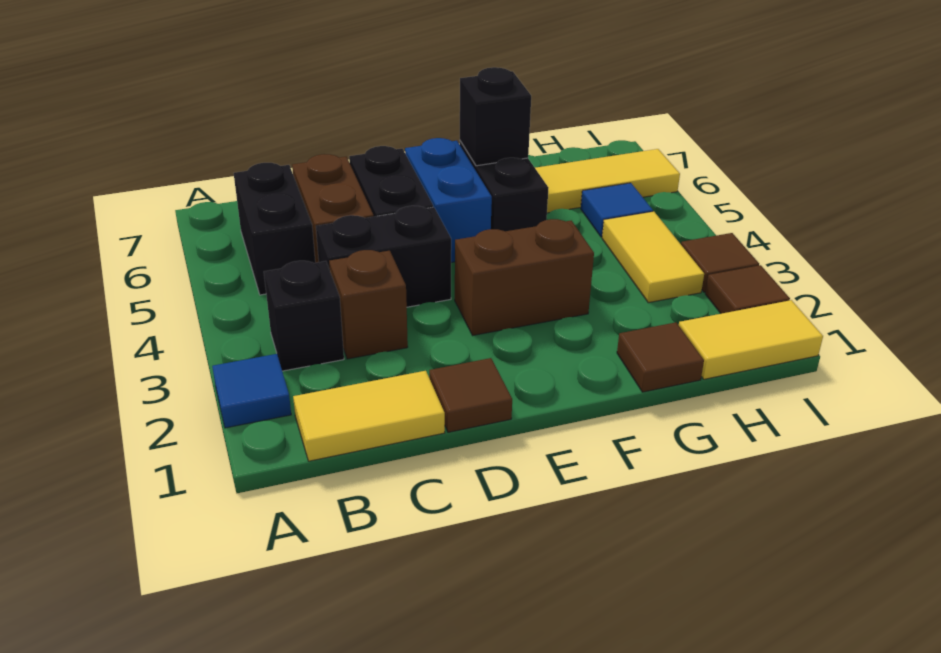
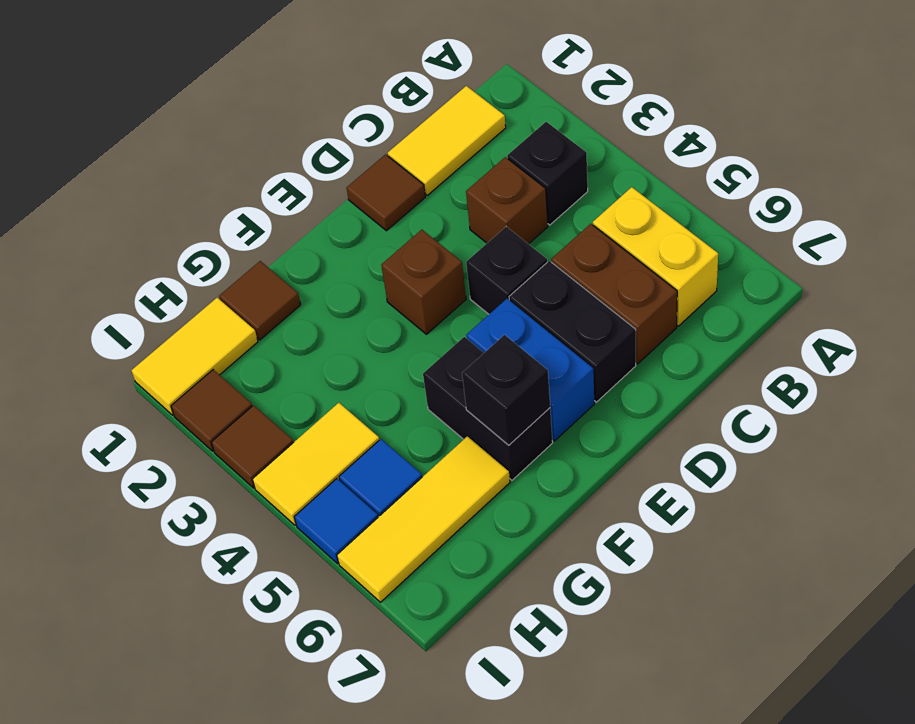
blue 1x1 tile [212,354,291,428] -> blue 1x1 tile moved to [294,479,378,563]
black 1x2 brick [234,163,315,295] -> yellow 1x2 brick [593,187,718,326]
black 1x2 brick [316,206,451,307] -> black 1x1 brick [466,227,547,314]
brown 1x2 brick [455,219,594,335] -> brown 1x1 brick [381,230,466,334]
yellow 1x2 tile [602,212,704,303] -> yellow 1x2 tile turned to [252,403,379,525]

